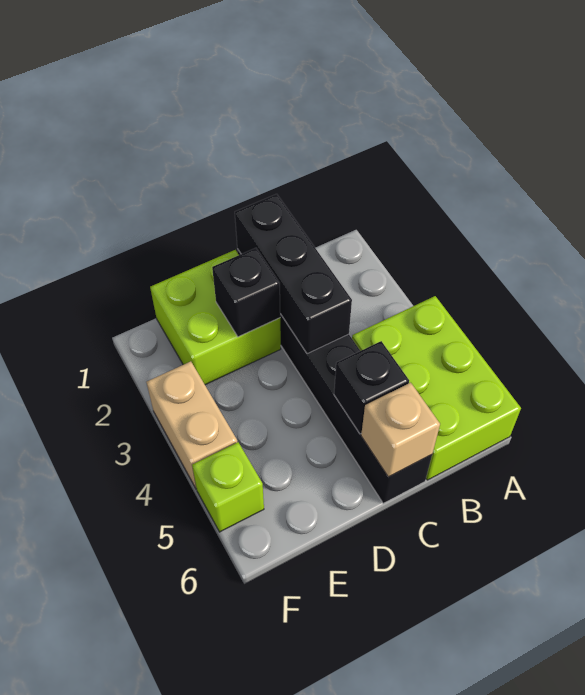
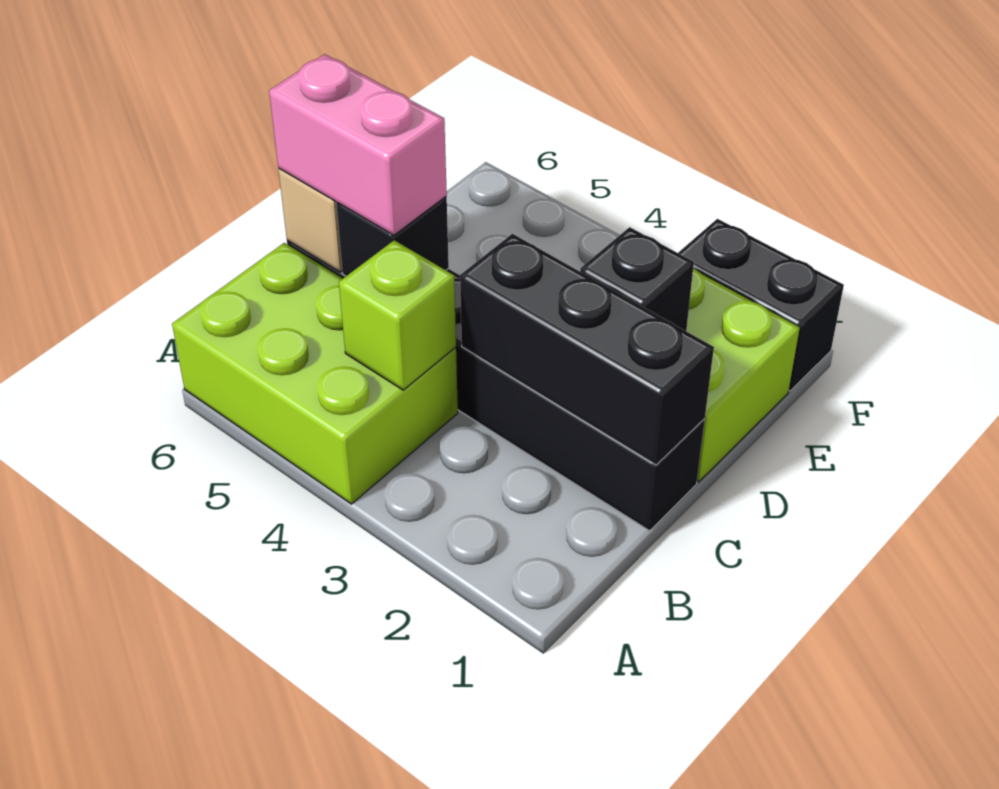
none -> pink 1x2 brick [269,54,447,235]
none -> black 1x2 brick [678,219,844,391]
tan 1x2 brick [147,361,237,489] -> none
lime 1x1 brick [192,442,264,532] -> lime 1x1 brick moved to [339,240,456,390]

